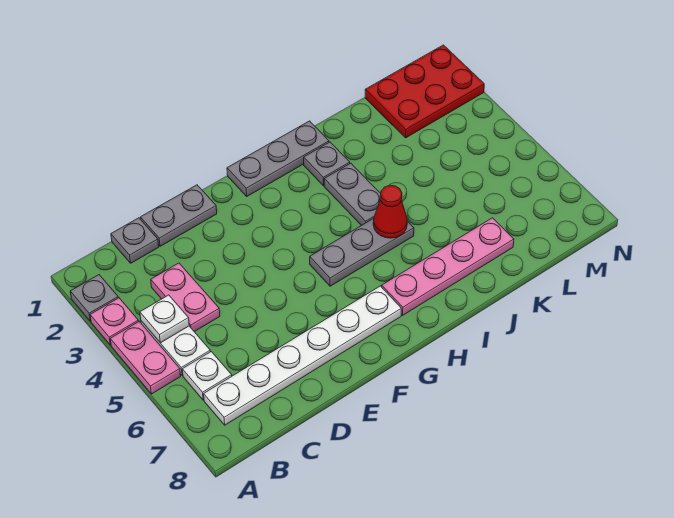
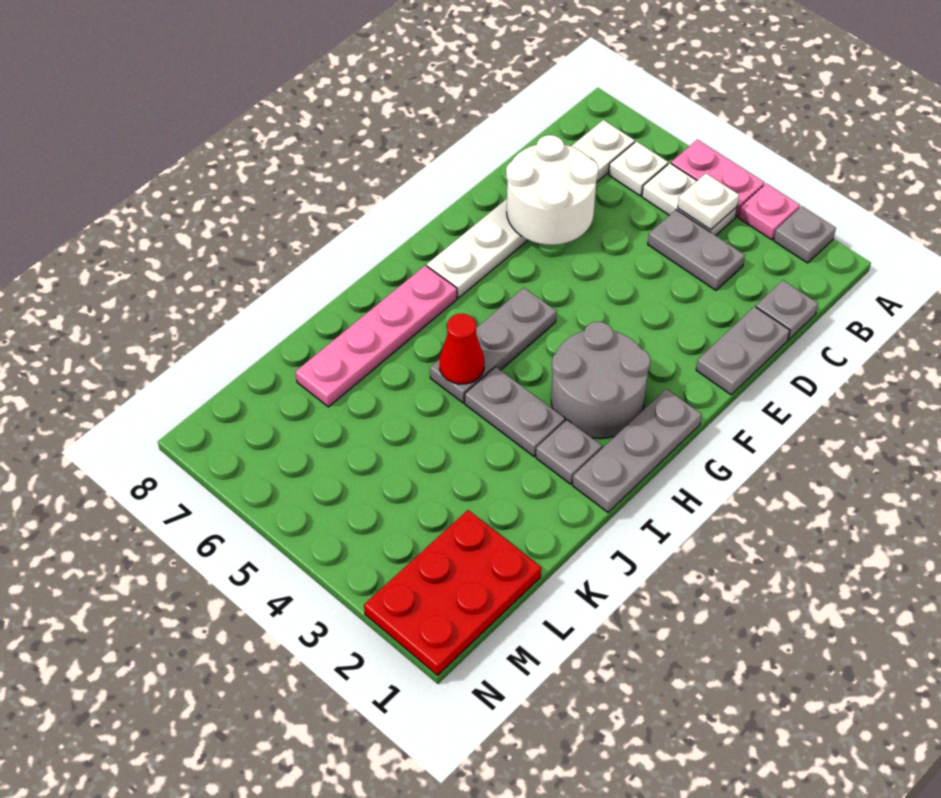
pink 1x2 plate [151,263,220,332] -> grey 1x2 plate [648,210,745,290]
none -> white 2x2 round brick [506,135,598,245]
none -> grey 2x2 round brick [551,322,650,439]

